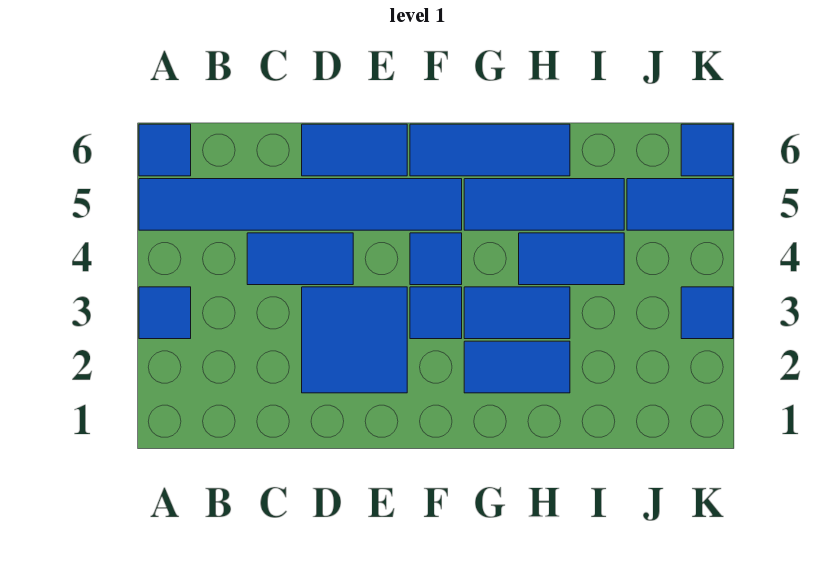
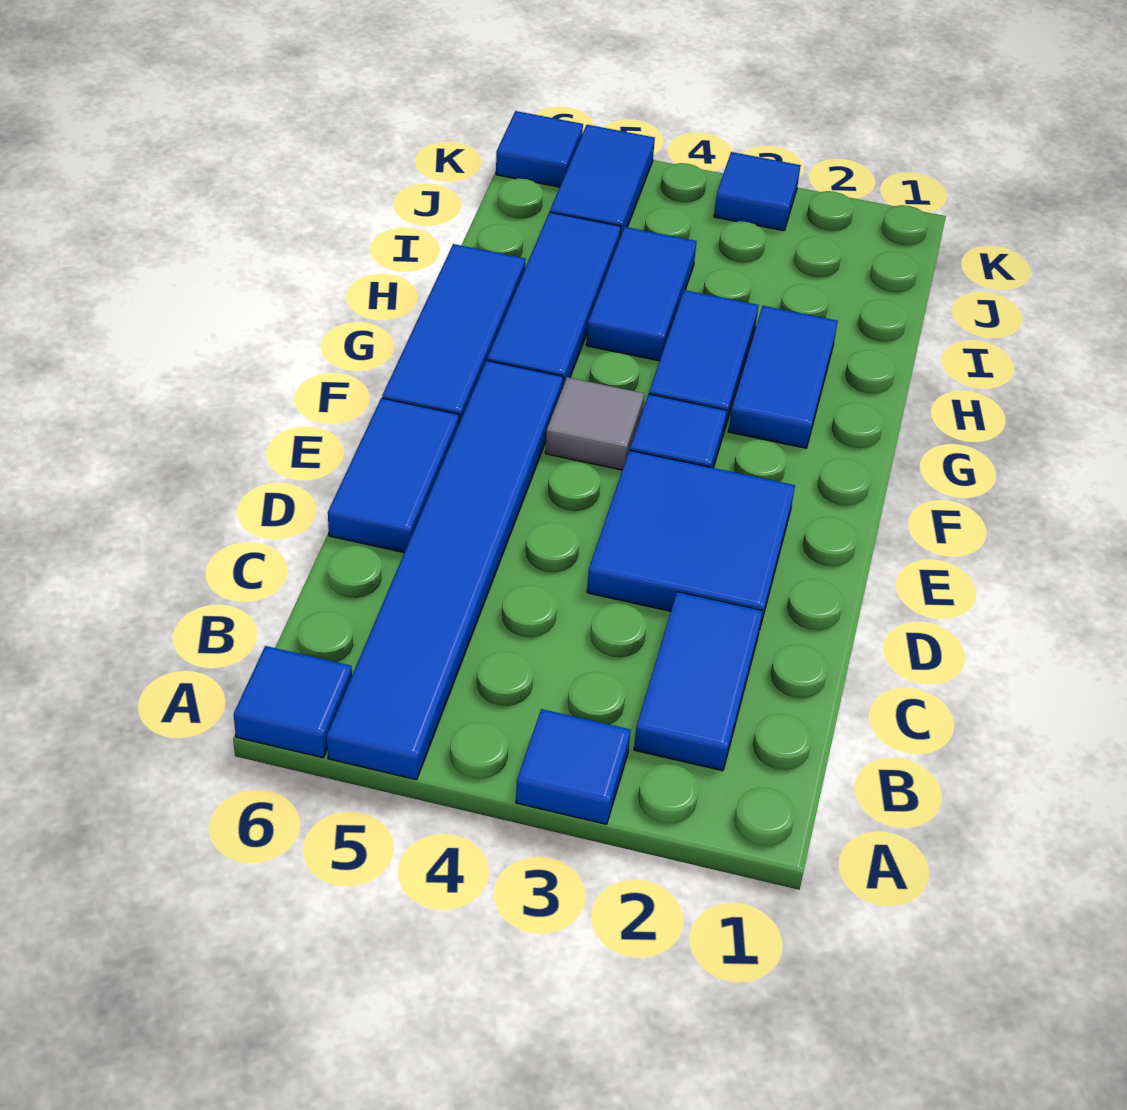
blue 1x2 tile [247,233,353,285] -> blue 1x2 tile moved to [634,592,762,771]
blue 1x1 tile [410,233,462,285] -> grey 1x1 tile [545,377,644,470]

